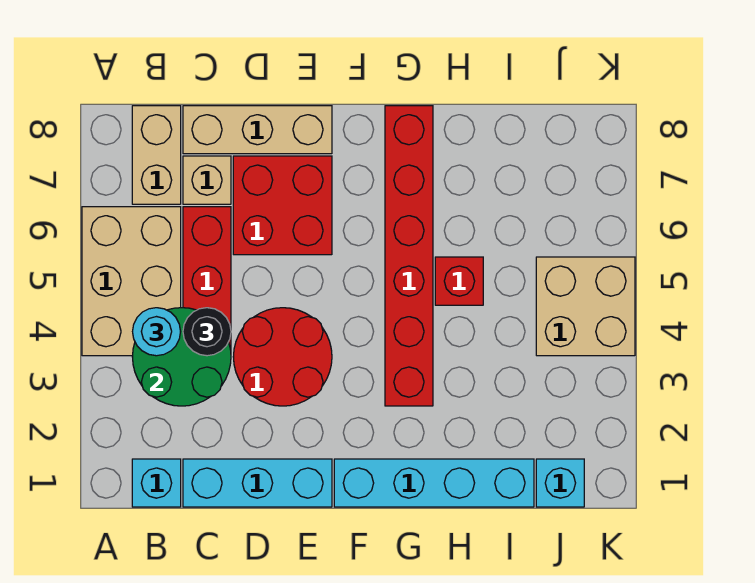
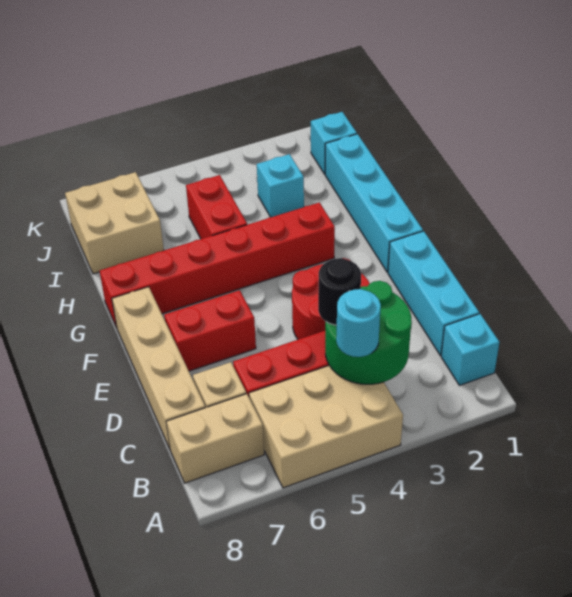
tan 1x3 brick [183,106,332,154] -> tan 1x4 brick [112,287,205,449]
red 2x2 brick [233,156,332,255] -> red 1x2 brick [164,290,256,371]
red 1x1 brick [435,257,483,305] -> red 1x2 brick [186,175,247,239]
none -> cyan 1x1 brick [257,154,304,217]
tan 2x2 brick [536,257,635,356] -> tan 2x2 brick moved to [65,172,164,274]

